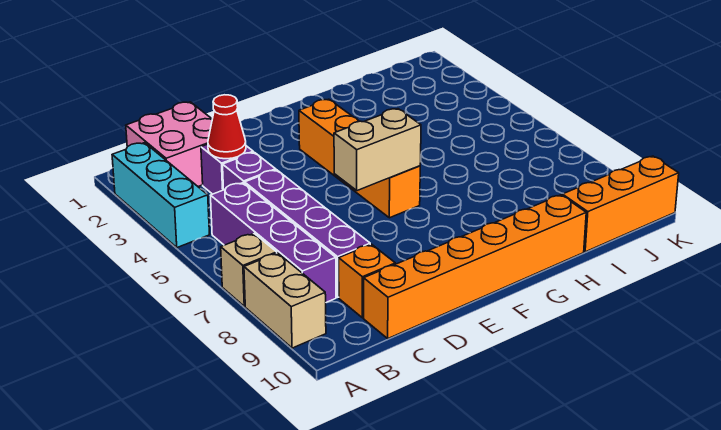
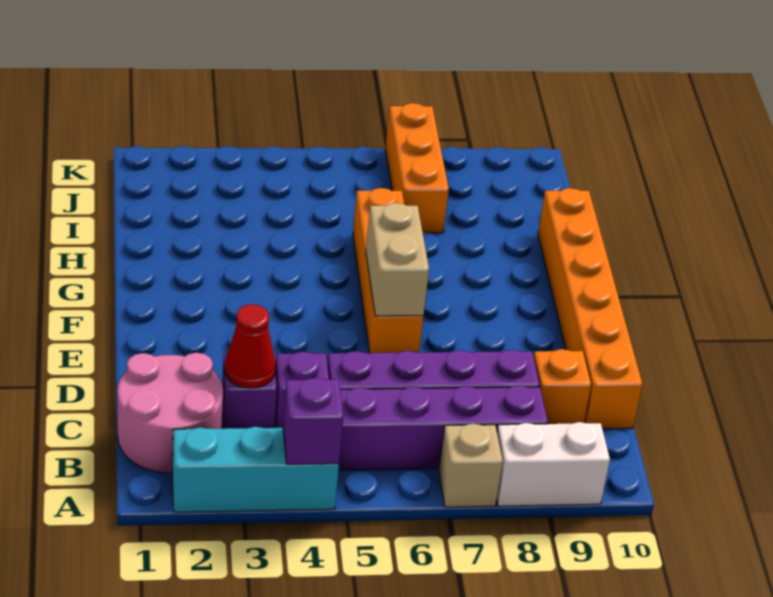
none -> purple 1x1 brick [283,378,343,464]
tan 1x2 brick [244,253,326,348] -> white 1x2 brick [497,422,610,506]
pink 2x2 brick [126,102,212,186] -> pink 2x2 round brick [118,353,223,473]
orange 1x4 brick [299,99,420,218] -> orange 1x4 brick turned to [353,188,423,353]
orange 1x3 brick [562,156,679,252] -> orange 1x3 brick moved to [385,103,449,233]

